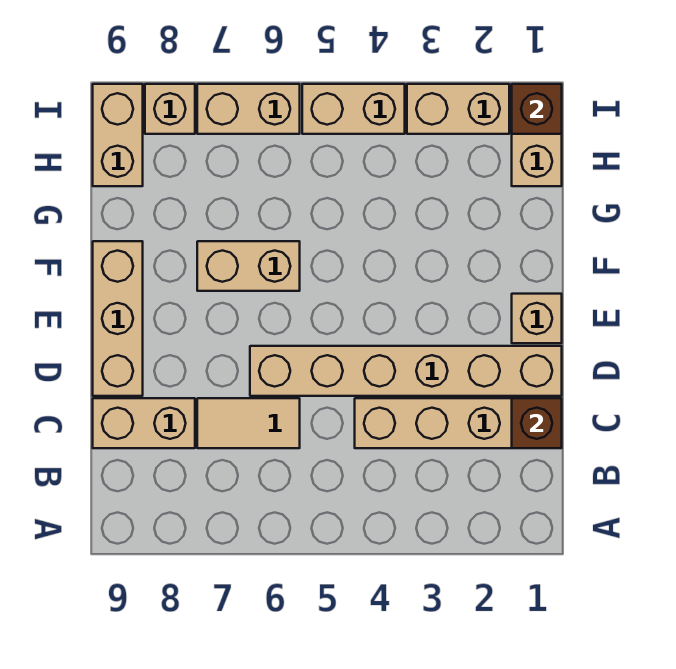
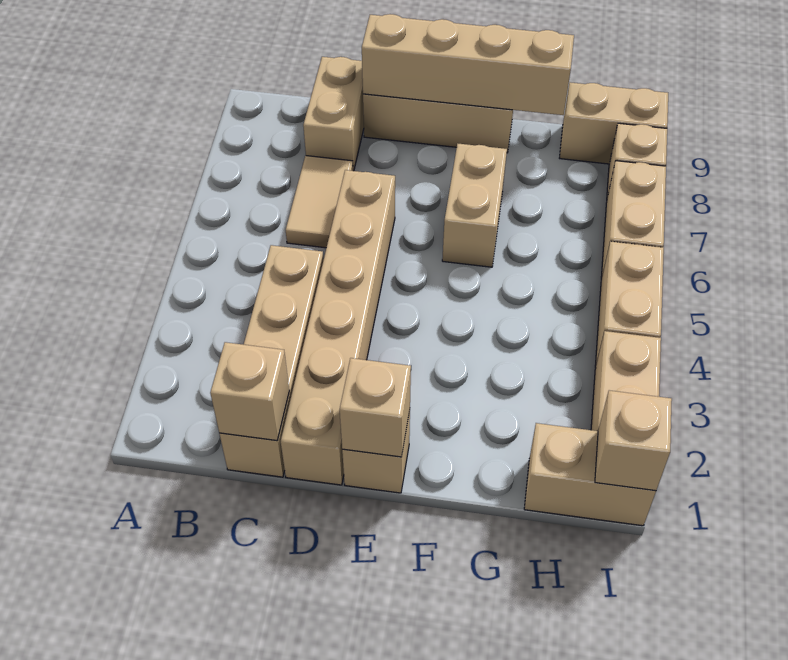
brown 1x1 brick [512,398,562,448] -> tan 1x1 brick [210,342,289,440]
none -> tan 1x4 brick [362,14,574,115]
none -> tan 1x1 brick [340,358,411,457]
brown 1x1 brick [512,84,562,134] -> tan 1x1 brick [595,390,672,491]

